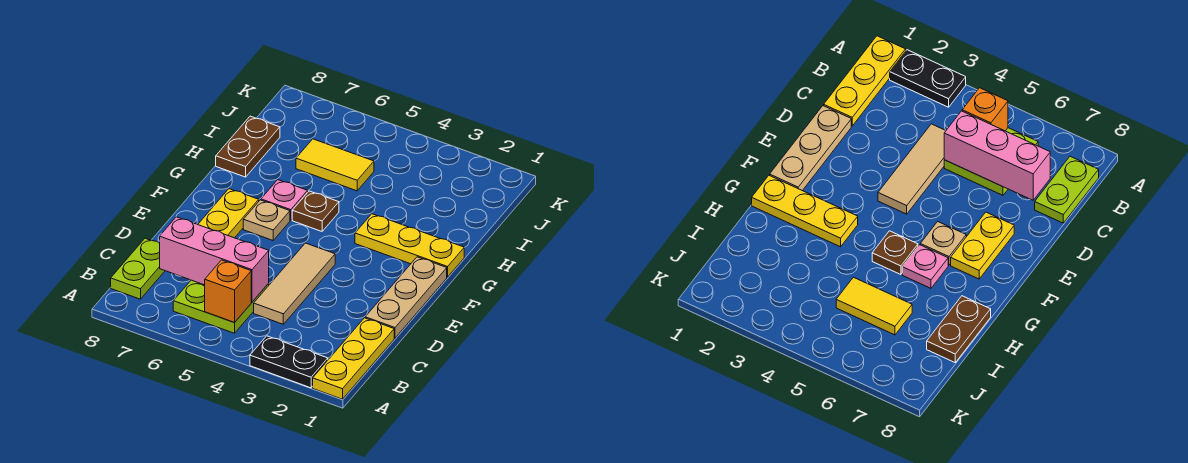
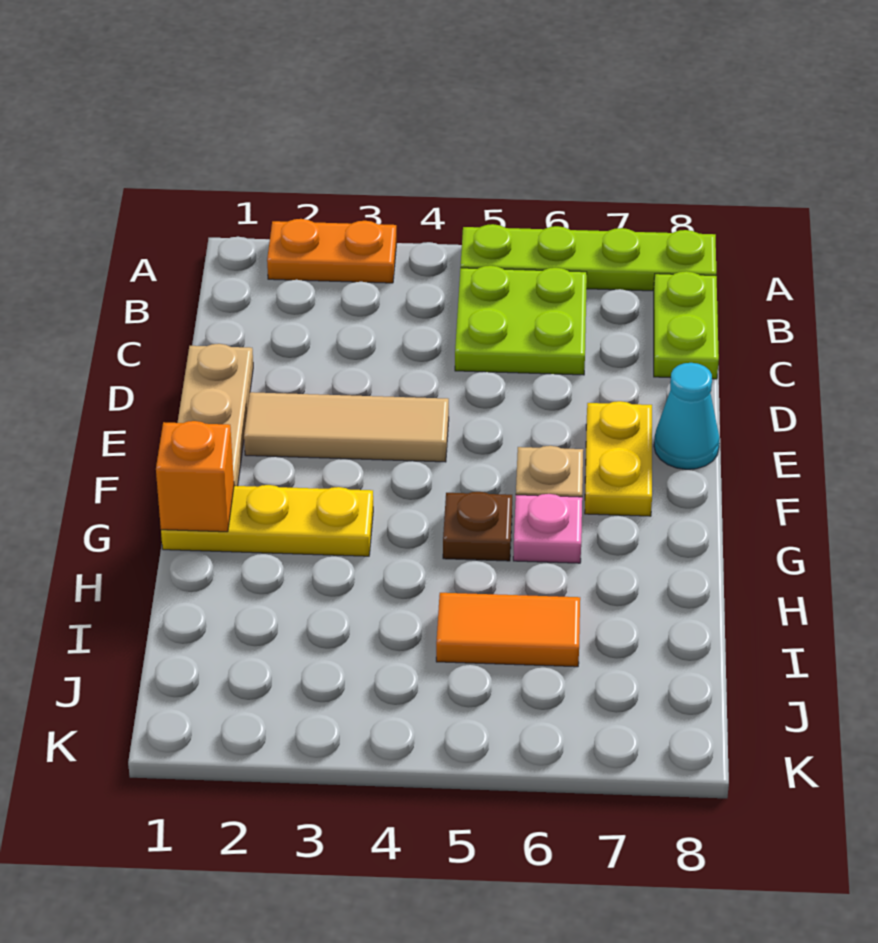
yellow 1x3 plate [313,318,394,399] -> none
black 1x2 plate [250,336,328,388] -> orange 1x2 plate [267,219,397,283]
none -> lime 1x4 plate [461,224,716,291]
orange 1x1 brick [205,260,251,323] -> orange 1x1 brick moved to [156,421,234,532]
tan 1x3 tile [254,243,335,324] -> tan 1x3 tile turned to [244,392,449,462]
pink 1x3 brick [160,217,269,302] -> none
none -> cyan 1x1 cone [654,363,720,469]
brown 1x2 plate [216,116,280,177] -> none
yellow 1x2 tile [296,139,374,191] -> orange 1x2 tile [436,593,580,667]

